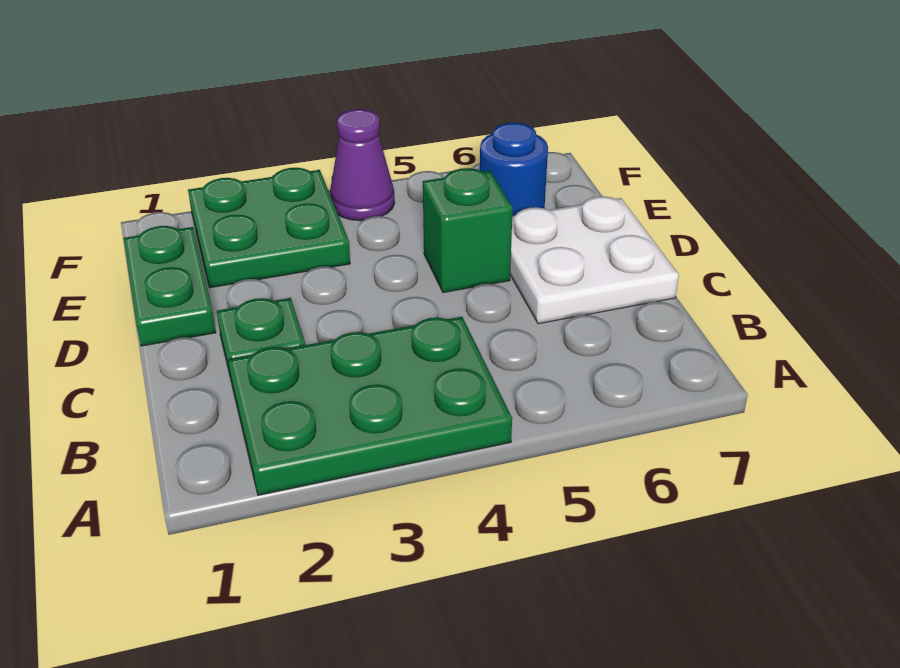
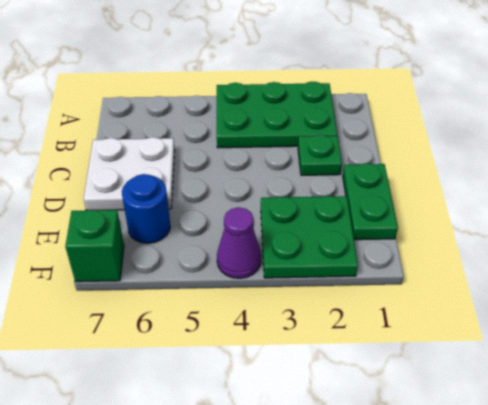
green 1x1 brick [423,168,513,292] -> green 1x1 brick moved to [65,210,124,282]

